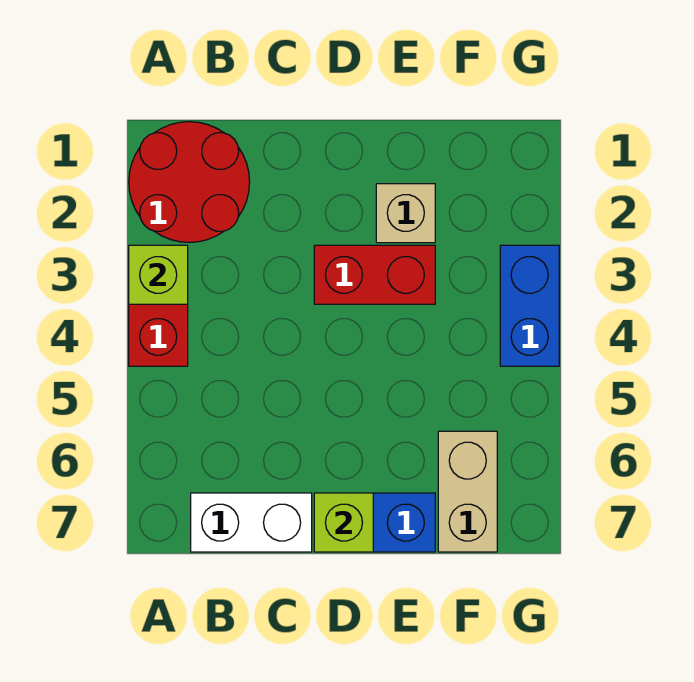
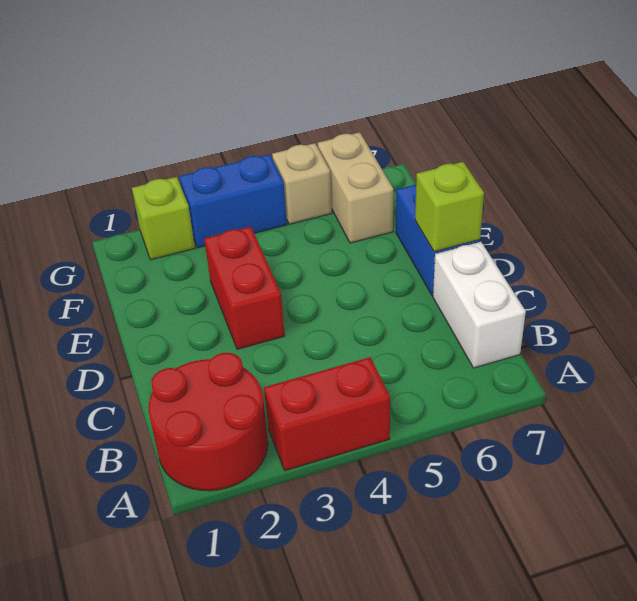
lime 1x1 brick [129,245,188,304] -> lime 1x1 brick moved to [132,177,195,260]
tan 1x1 brick [376,184,435,243] -> tan 1x1 brick moved to [272,143,332,224]
tan 1x2 brick [438,431,497,552] -> tan 1x2 brick turned to [318,132,393,243]

